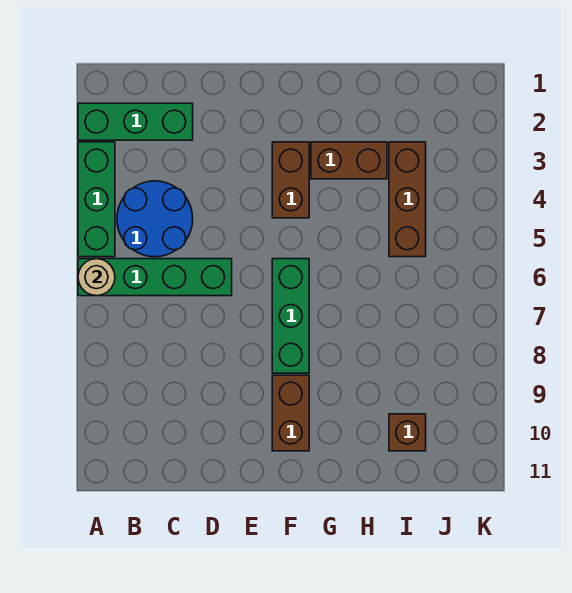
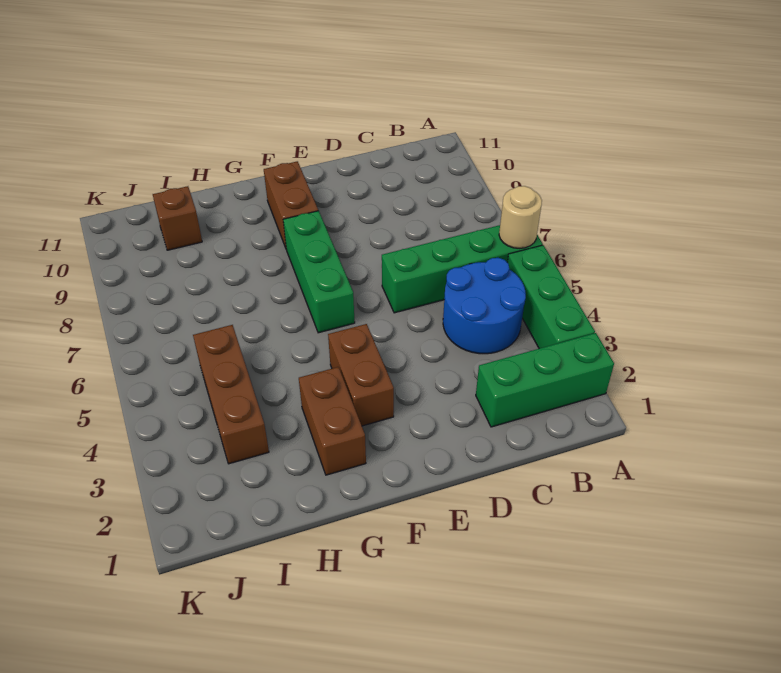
brown 1x2 brick [311,142,387,179] -> brown 1x2 brick turned to [299,367,366,475]

